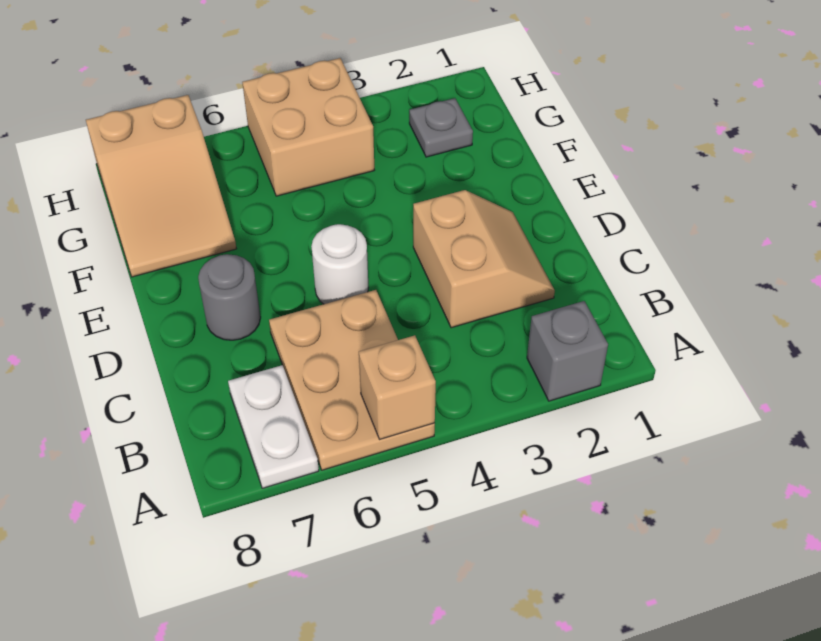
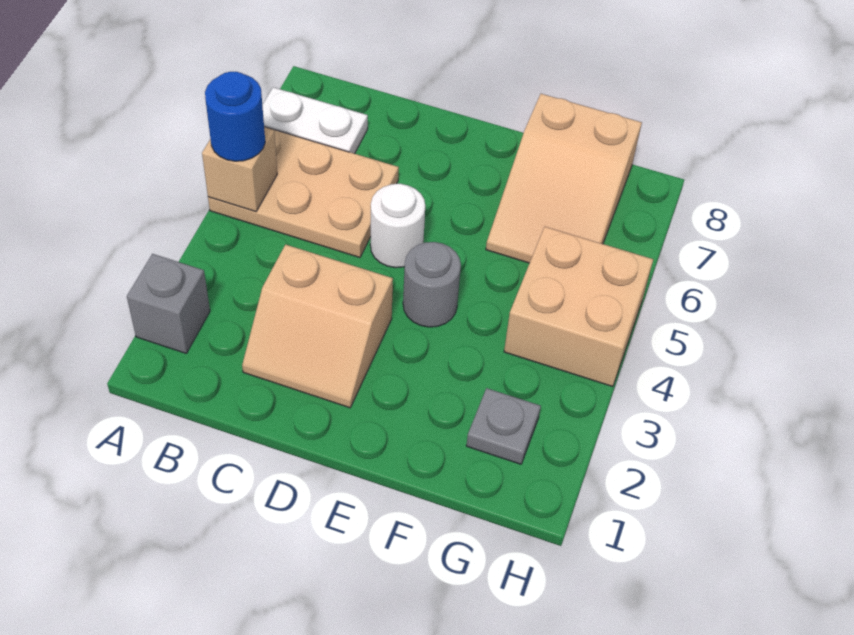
none -> blue 1x1 round brick [205,72,265,161]
grey 1x1 round brick [198,254,261,340] -> grey 1x1 round brick moved to [403,242,461,327]
tan 2x3 slope [86,95,236,277] -> tan 2x3 slope turned to [486,94,642,263]

